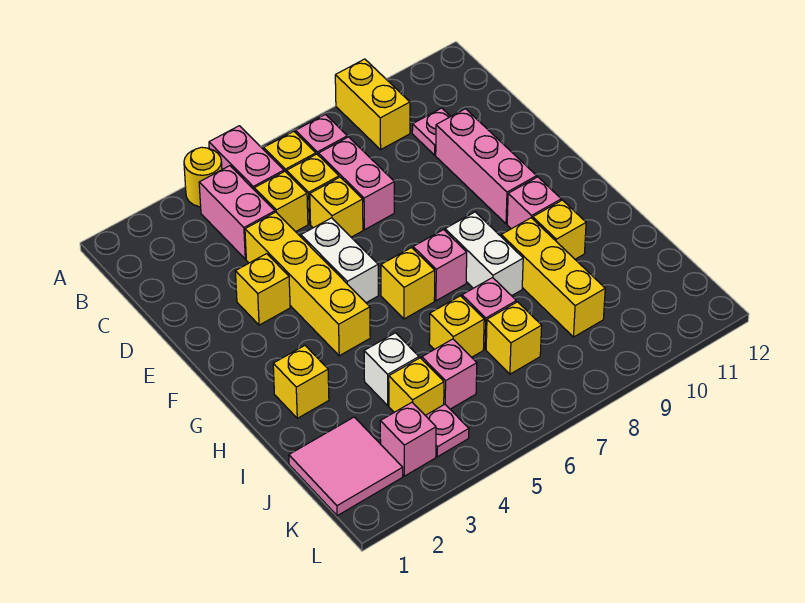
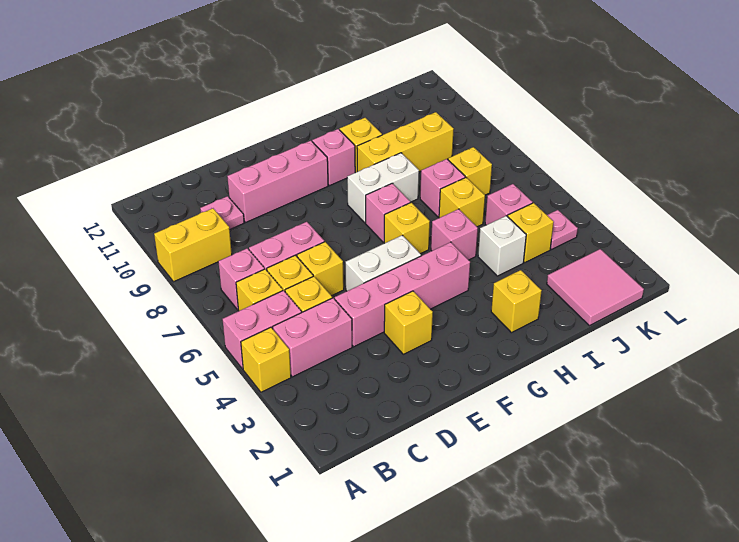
yellow 1x1 round brick [184,147,222,207] -> yellow 1x1 brick [241,327,291,392]
yellow 1x4 brick [245,212,370,356] -> pink 1x4 brick [335,242,470,347]
pink 1x1 brick [380,402,436,476] -> pink 1x1 brick moved to [431,209,478,260]

